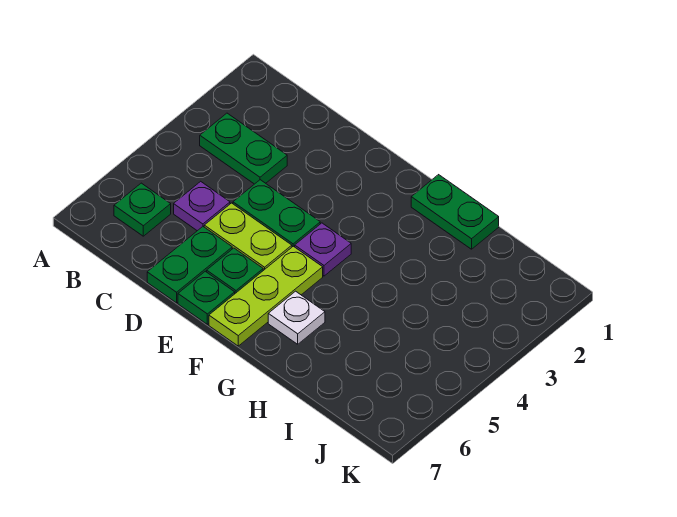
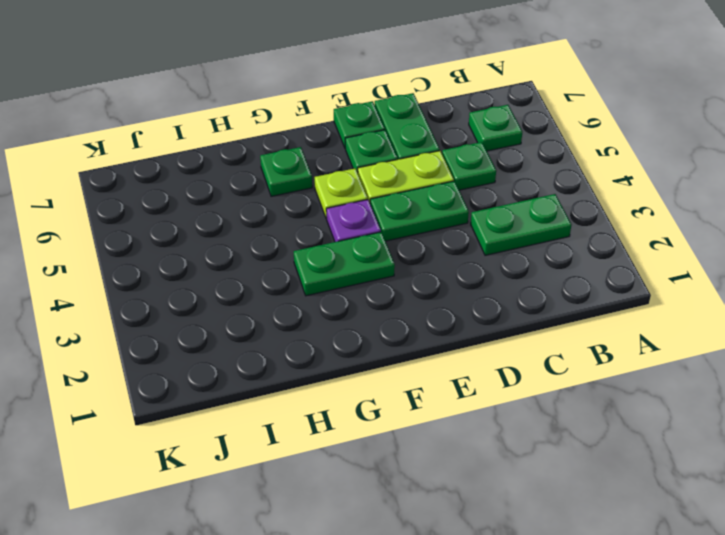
purple 1x1 plate [174,181,230,231] -> green 1x1 plate [442,142,496,190]
lime 1x3 plate [209,246,323,346] -> lime 1x1 plate [315,168,368,219]
green 1x2 plate [411,175,499,249] -> green 1x2 plate moved to [294,232,395,296]
white 1x1 plate [268,291,325,344] -> green 1x1 plate [260,147,312,196]

